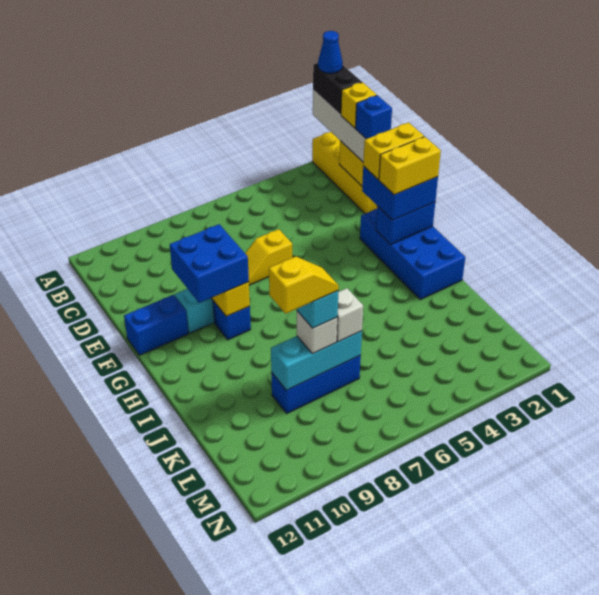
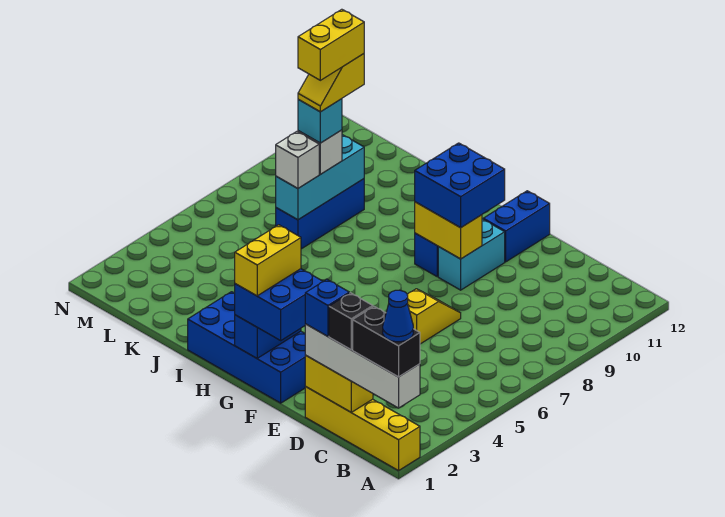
yellow 1x1 brick [341,82,377,128] -> black 1x1 brick [329,293,373,350]
yellow 1x2 brick [363,122,424,179] -> yellow 1x2 brick moved to [298,9,364,80]

